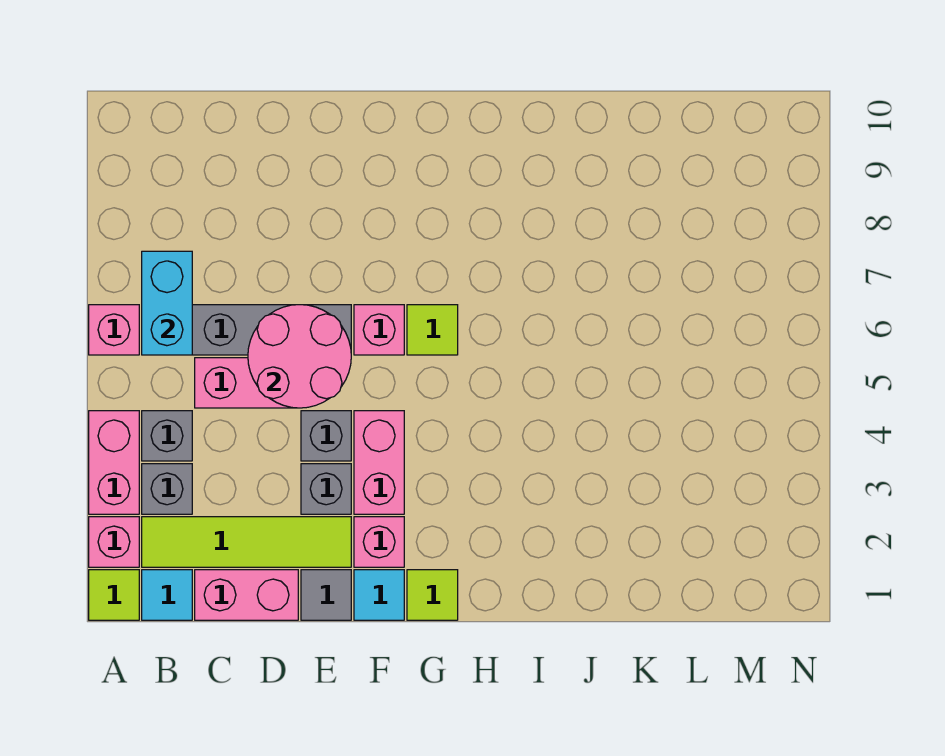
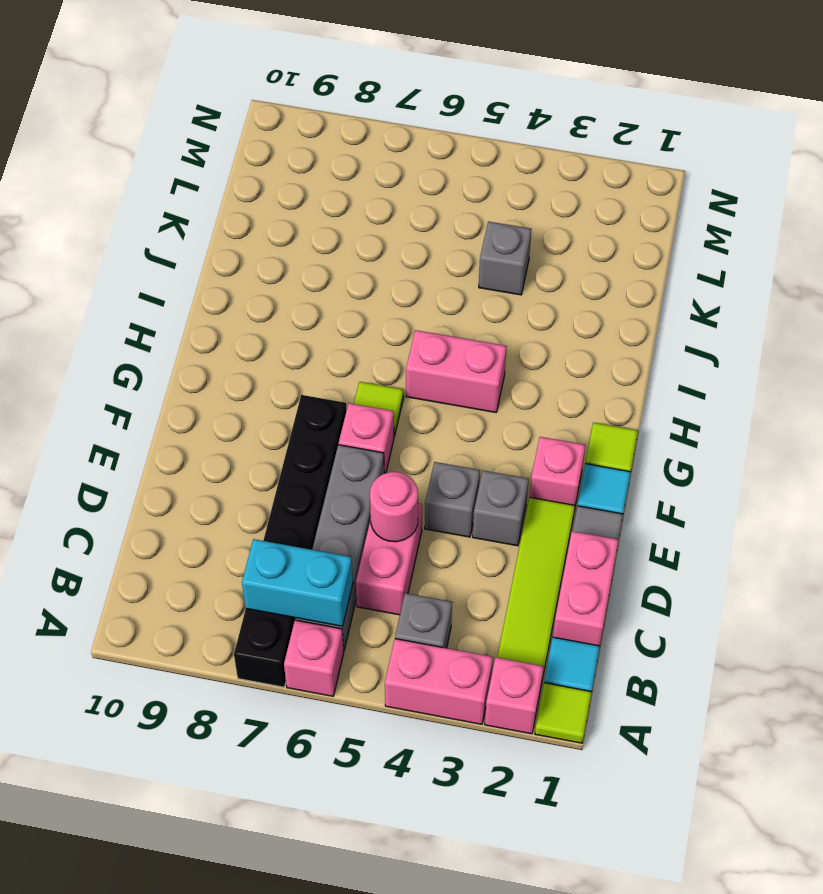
none -> black 1x6 brick [234,395,347,687]
grey 1x1 brick [142,464,192,514] -> grey 1x1 brick moved to [479,221,532,295]
pink 2x2 round brick [248,305,351,408] -> pink 1x1 round brick [370,472,418,542]
pink 1x2 brick [354,411,404,514] -> pink 1x2 brick moved to [406,330,507,412]

